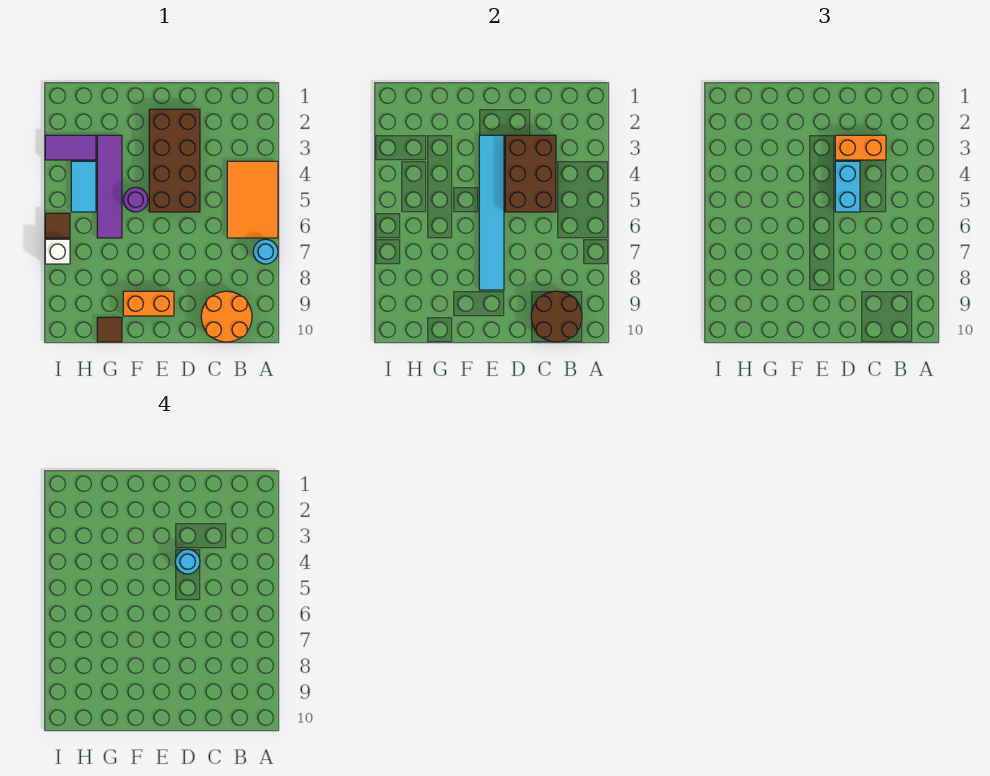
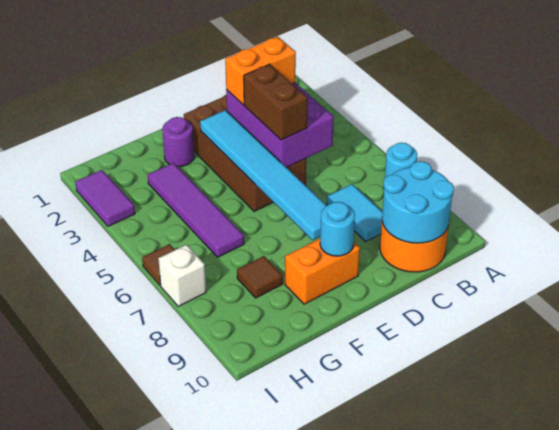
orange 2x3 tile [227,161,278,238] -> none
brown 2x2 round brick [531,291,582,342] -> cyan 2x2 round brick [382,161,454,243]
brown 2x3 brick [505,135,556,212] -> purple 2x3 brick [226,83,334,167]
cyan 1x2 brick [835,161,860,212] -> brown 1x2 brick [244,64,308,140]
cyan 1x1 round brick [175,549,200,574] -> cyan 1x1 round brick moved to [320,202,355,256]
purple 1x1 round brick [123,187,148,212] -> purple 1x1 round brick moved to [162,117,194,167]
brown 1x1 tile [97,317,122,342] -> brown 1x1 tile moved to [237,256,283,298]
purple 1x2 tile [45,135,96,160] -> purple 1x2 tile turned to [75,170,135,226]
cyan 1x2 tile [71,161,96,212] -> cyan 1x2 tile moved to [327,184,382,242]

